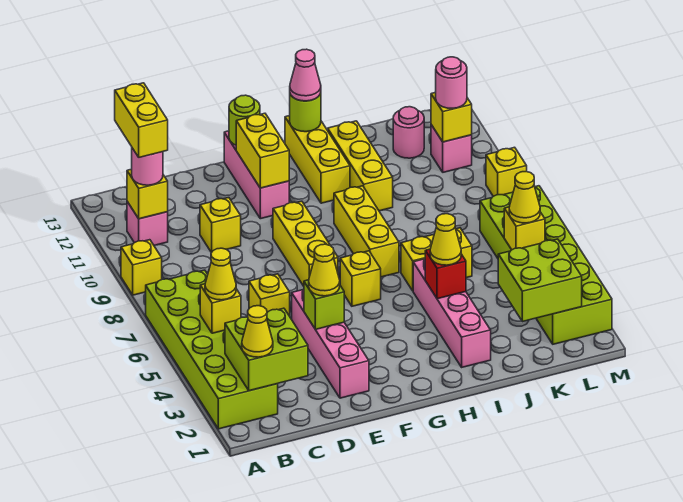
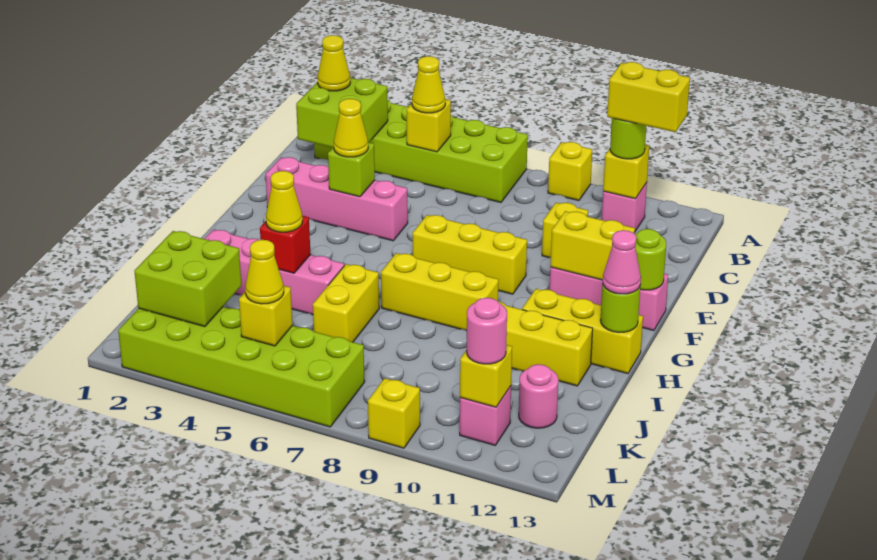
pink 1x1 round brick [132,148,163,185] -> lime 1x1 round brick [610,118,646,159]
yellow 1x1 brick [249,274,290,316] -> none
yellow 1x1 brick [340,251,381,306] -> none

